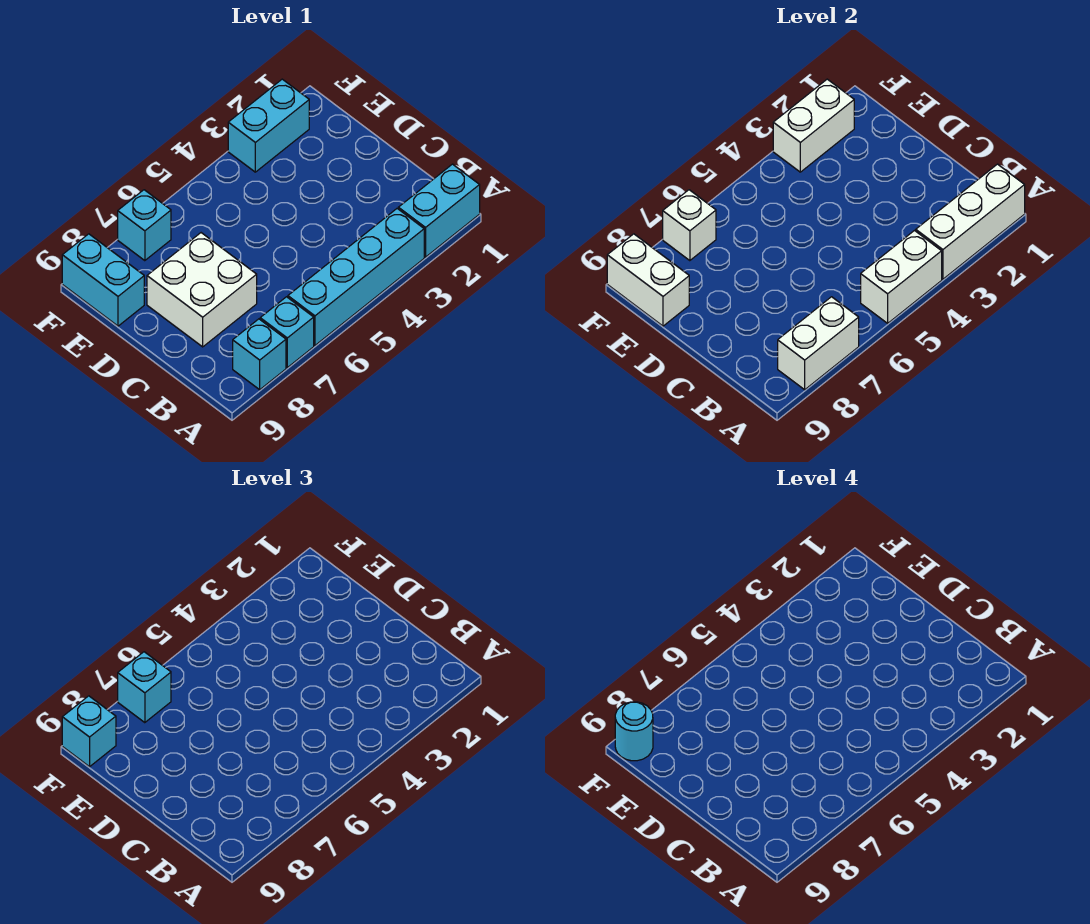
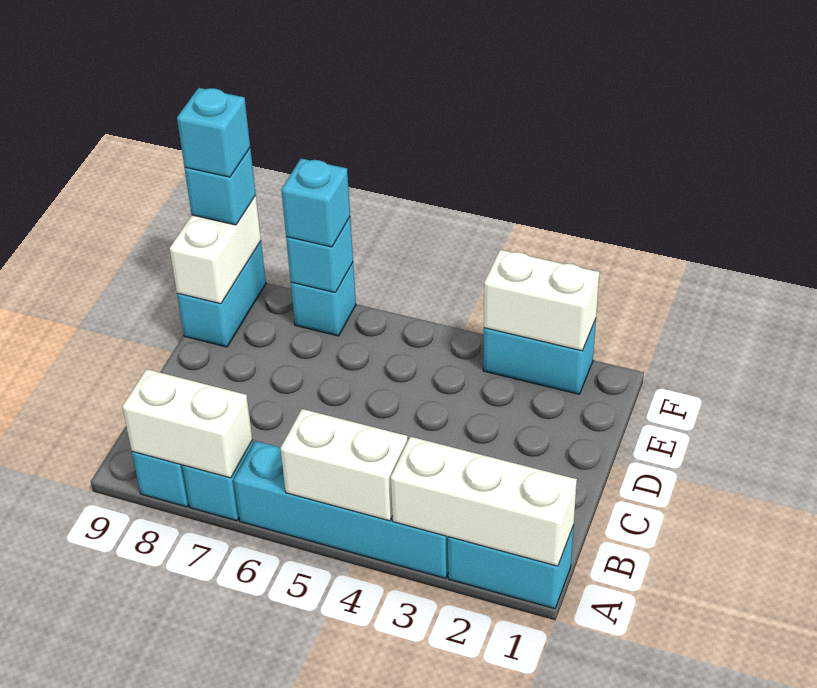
white 2x2 brick [147,233,257,347] -> none
white 1x1 brick [663,190,716,261] -> cyan 1x1 brick [286,217,353,292]
cyan 1x1 round brick [615,702,653,761] -> cyan 1x1 brick [177,88,250,177]

